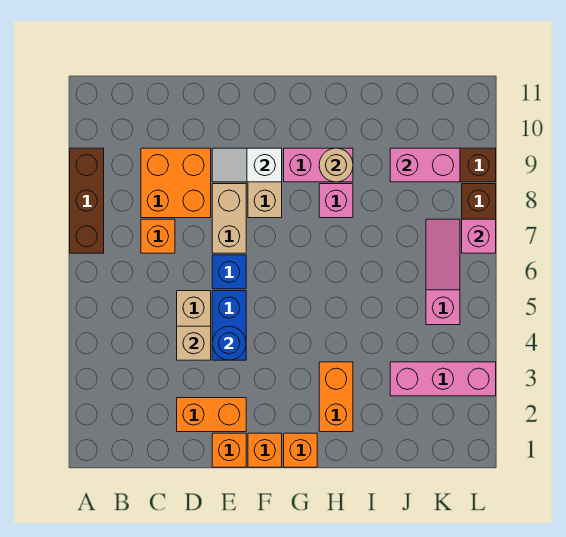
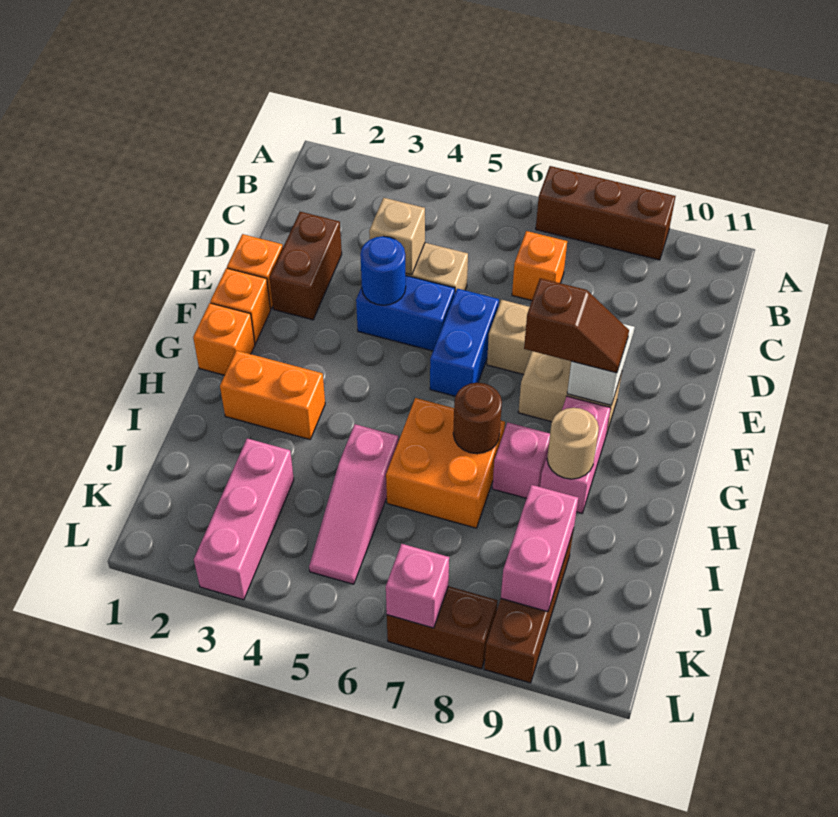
orange 2x2 brick [141,148,211,218] -> orange 2x2 brick moved to [386,398,505,528]
orange 1x2 brick [177,398,246,432] -> brown 1x2 brick [270,212,342,320]
blue 1x1 brick [212,255,246,289] -> blue 1x2 brick [430,289,499,396]
none -> brown 1x2 slope [524,278,629,373]
none -> brown 1x1 round brick [453,383,502,454]
pink 1x3 slope [426,219,460,325] -> pink 1x3 slope turned to [309,424,398,584]

